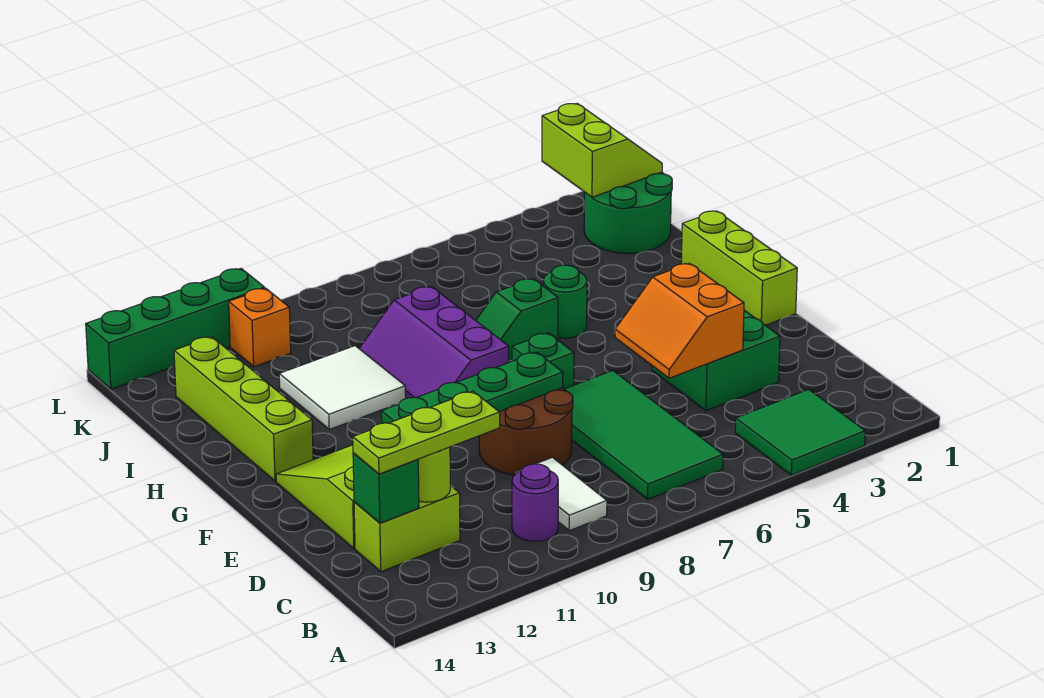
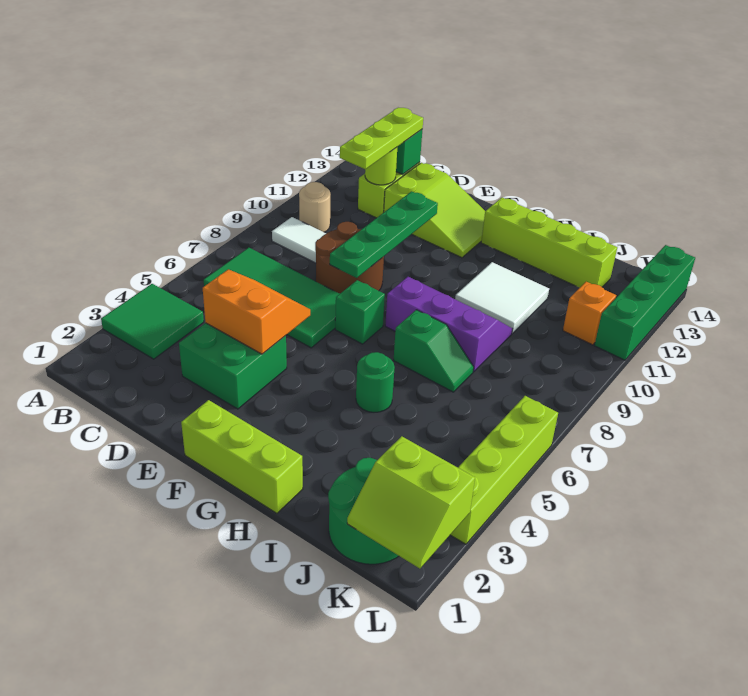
purple 1x1 round brick [512,464,558,541] -> tan 1x1 round brick [299,182,330,232]
green 1x2 slope [476,279,558,361] -> green 1x2 slope turned to [393,310,474,392]
none -> lime 1x4 brick [450,396,558,544]

